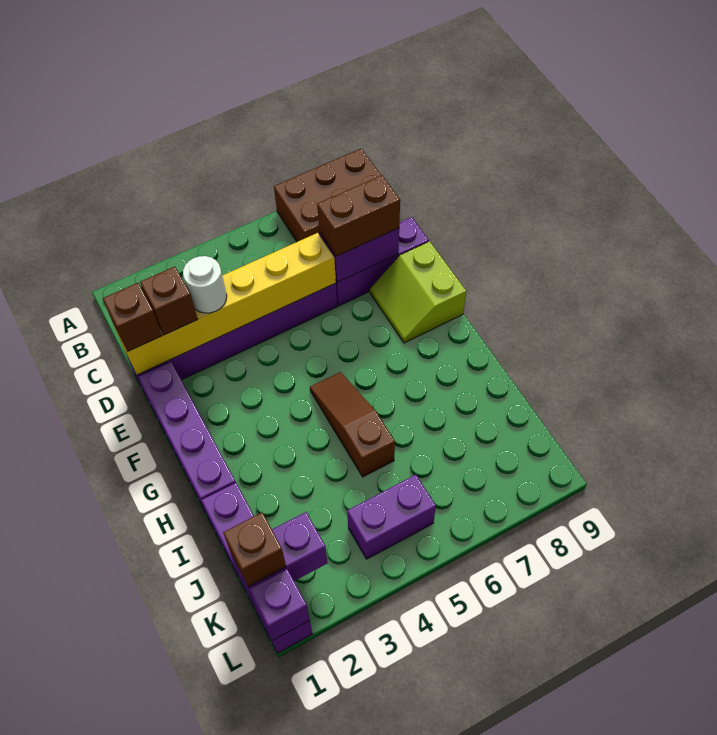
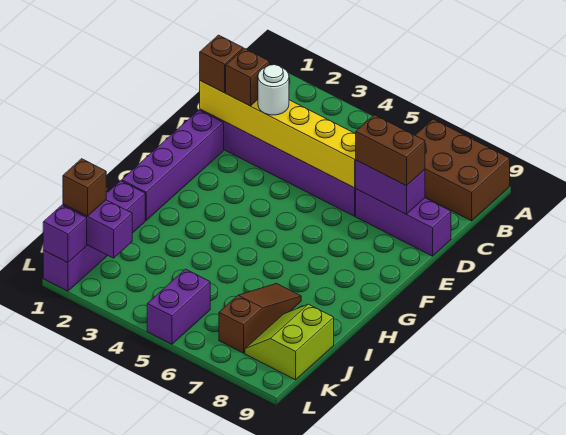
lime 2x2 slope [370,241,466,343] -> lime 2x2 slope moved to [245,304,334,380]
brown 1x3 slope [310,372,395,477] -> brown 1x3 slope moved to [219,283,301,353]
purple 1x2 brick [347,475,436,559] -> purple 1x2 brick turned to [147,269,210,344]

